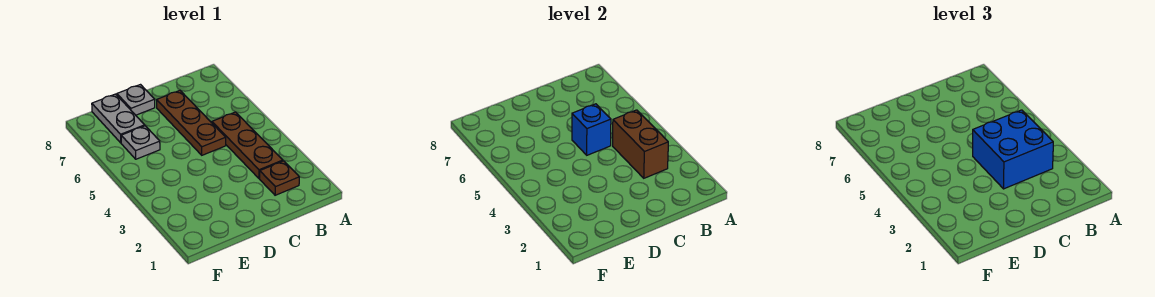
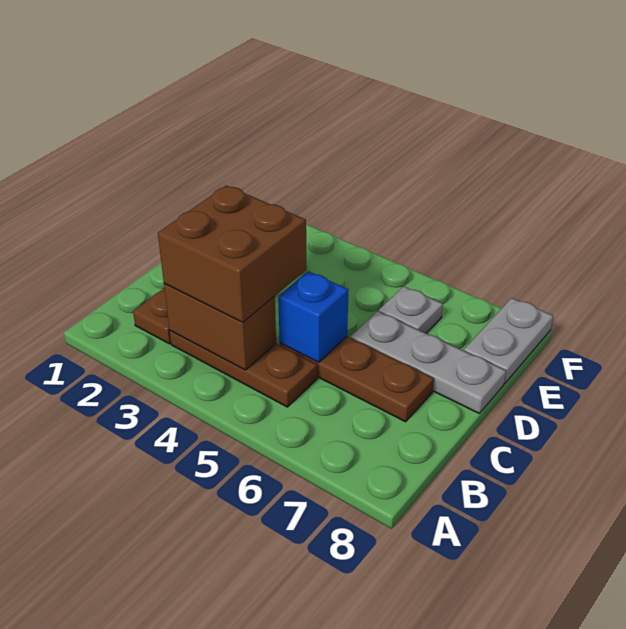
blue 2x2 brick [973,110,1053,189] -> brown 2x2 brick [158,186,306,322]
grey 1x1 plate [117,85,155,115] -> grey 1x3 plate [351,311,506,413]
grey 1x2 plate [92,94,145,143] -> grey 1x2 plate turned to [464,298,553,383]

